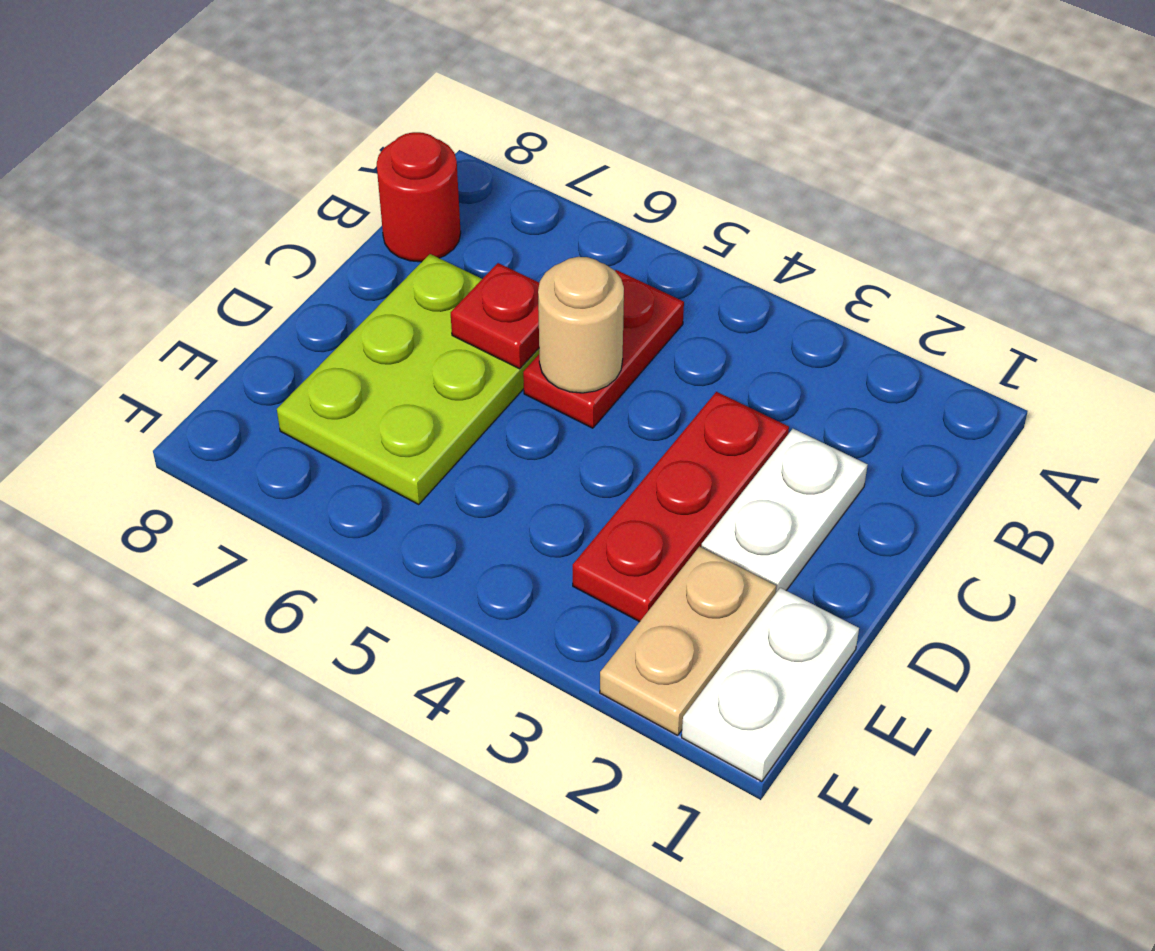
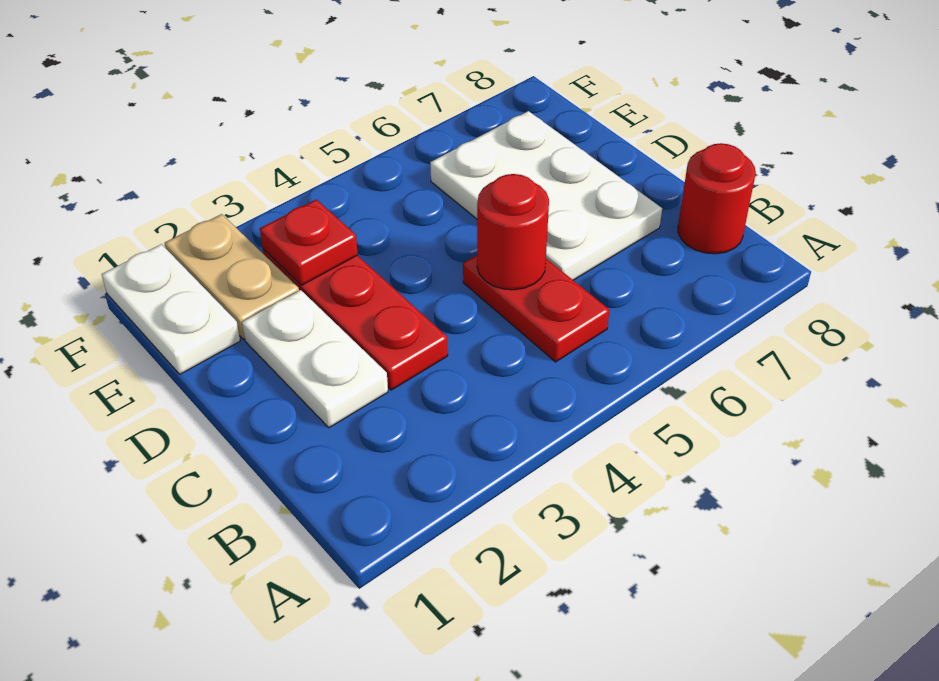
tan 1x1 round brick [538,257,624,393] -> red 1x1 round brick [477,174,549,290]
lime 2x3 plate [277,254,539,504] -> white 2x3 plate [430,111,662,280]
red 1x1 plate [451,263,539,369] -> red 1x1 plate moved to [260,200,358,285]

